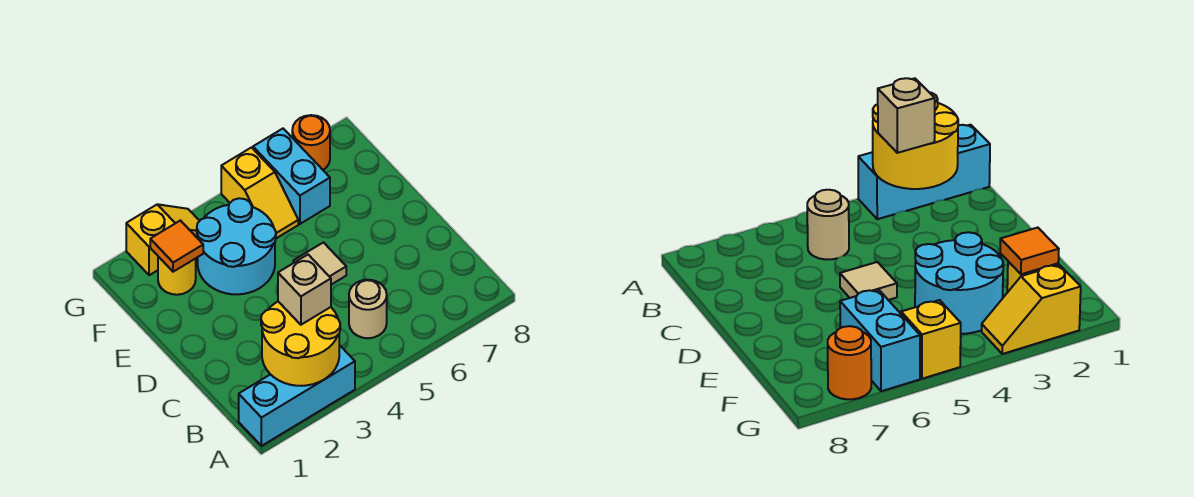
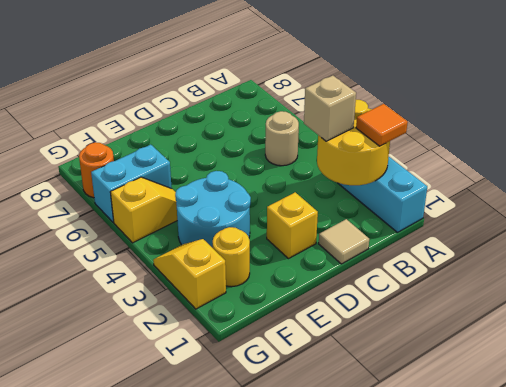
none -> yellow 1x1 brick [267,192,318,259]
tan 1x1 tile [293,242,346,285] -> tan 1x1 tile moved to [319,219,369,264]
orange 1x1 tile [150,221,203,272] -> orange 1x1 tile moved to [356,104,408,146]

